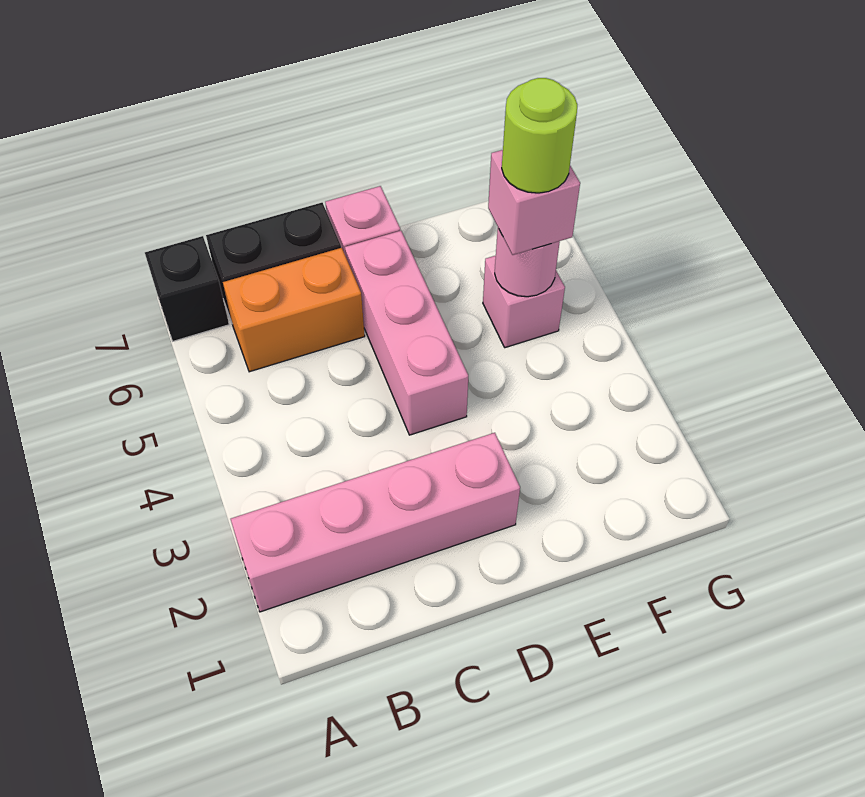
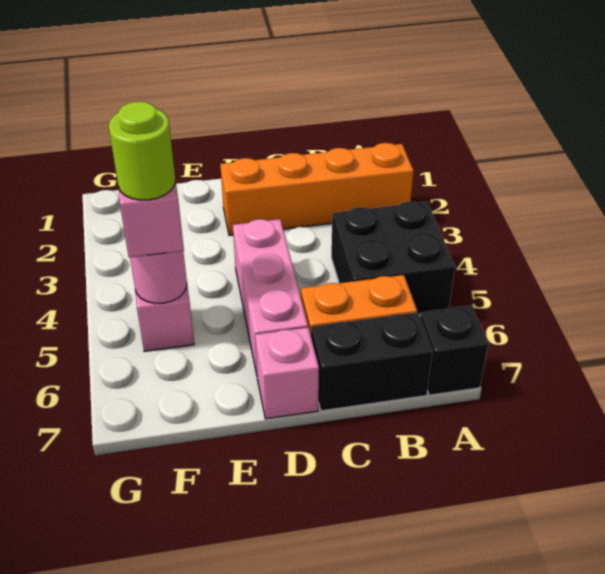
pink 1x4 brick [231,433,520,612] -> orange 1x4 brick [220,143,414,236]
none -> black 2x2 brick [331,202,455,315]

